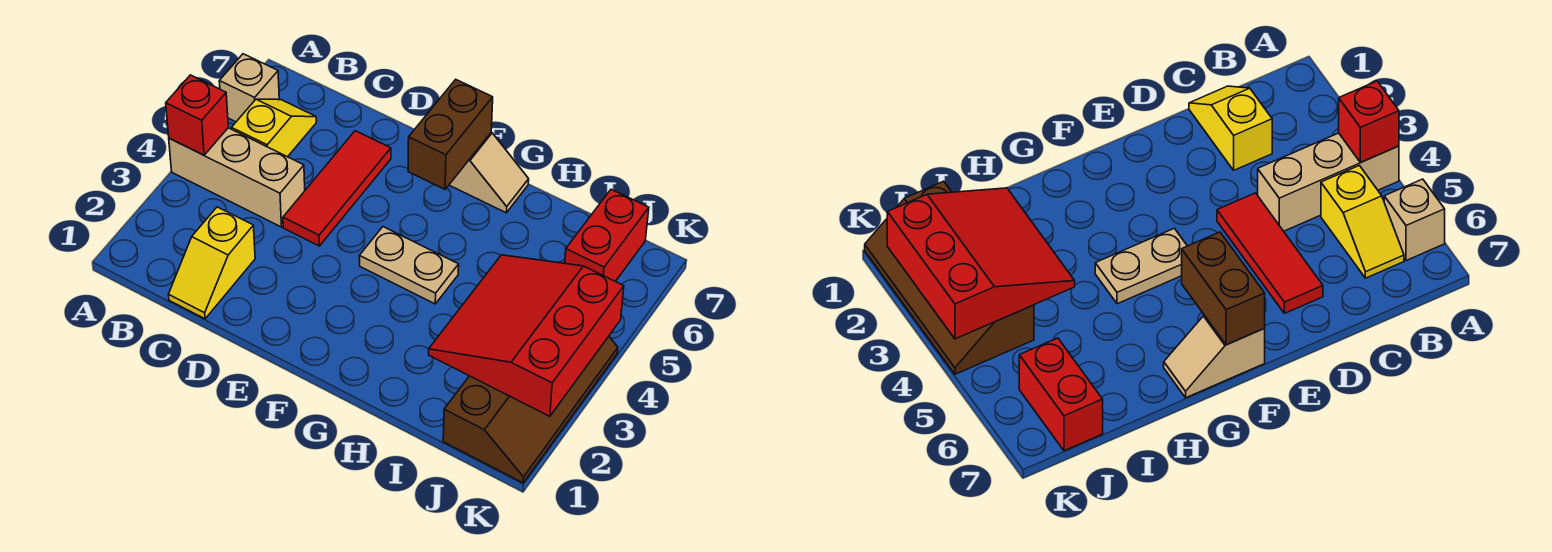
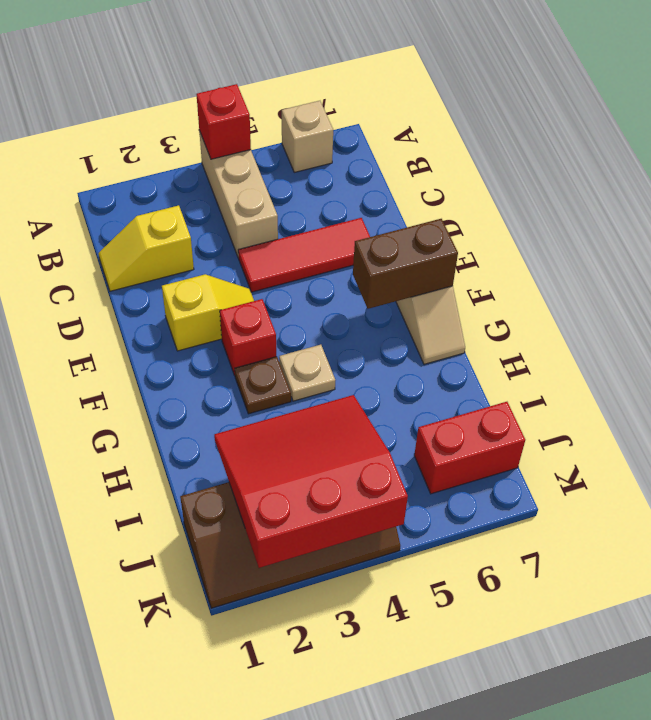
yellow 1x2 slope [232,99,316,157] -> yellow 1x2 slope moved to [162,274,254,351]
none -> red 1x1 brick [220,299,276,375]
tan 1x2 plate [359,227,459,304] -> tan 1x1 plate [279,345,335,401]
none -> brown 1x1 plate [235,357,291,414]

